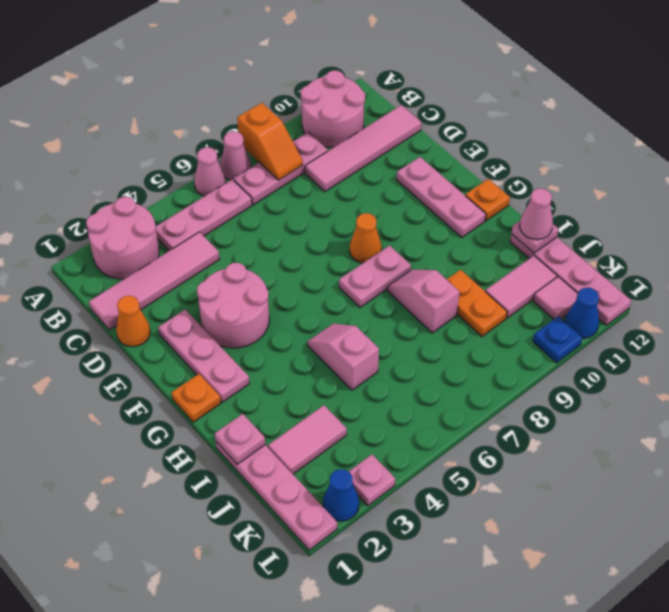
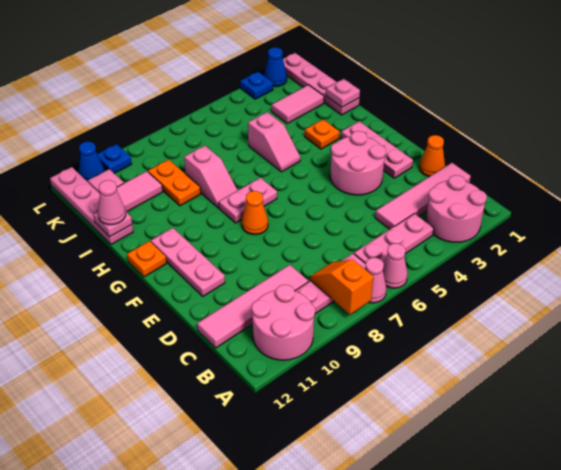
orange 1x1 plate [172,374,221,422] -> orange 1x1 plate moved to [305,119,339,149]
pink 1x1 plate [349,454,395,506] -> blue 1x1 plate [240,72,273,99]

